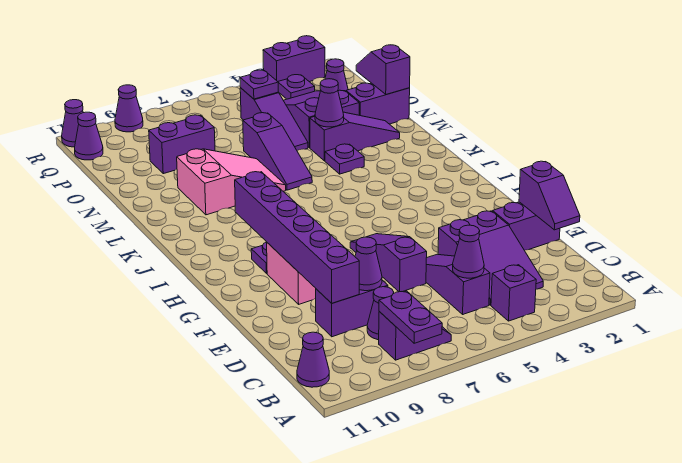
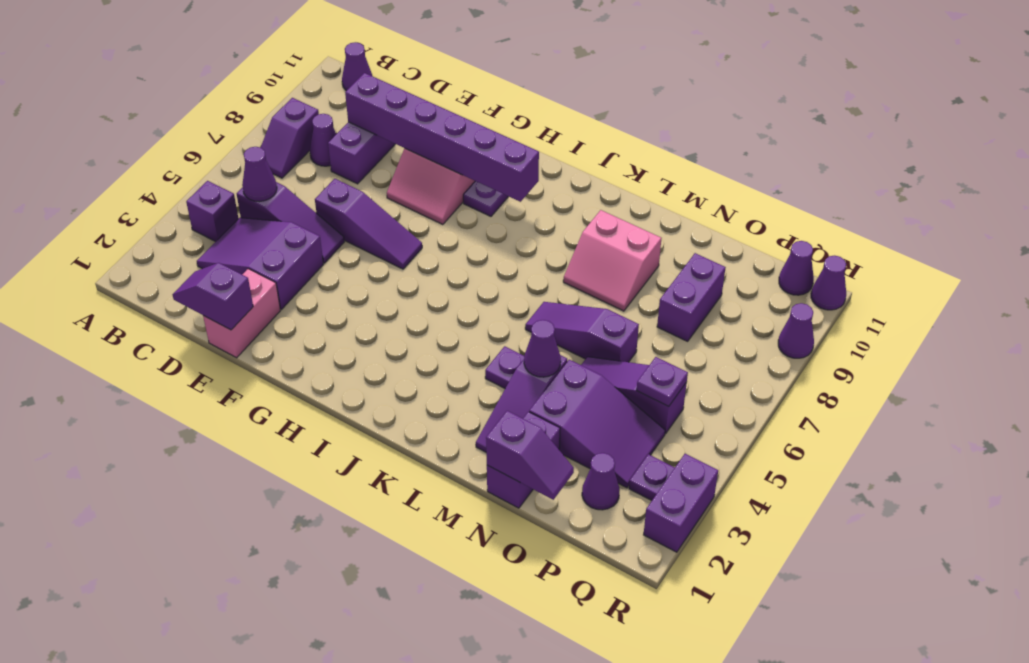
purple 1x2 plate [379,291,442,343] -> none
purple 1x1 cone [355,237,382,291] -> none
purple 1x2 brick [493,202,560,250] -> pink 1x2 brick [203,269,280,358]
pink 2x3 slope [177,149,286,215] -> pink 2x2 slope [563,210,661,311]

